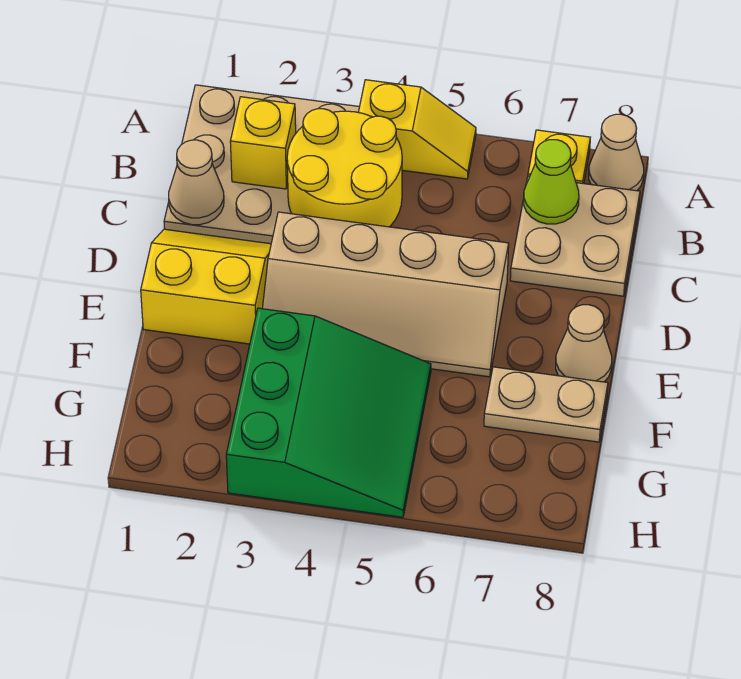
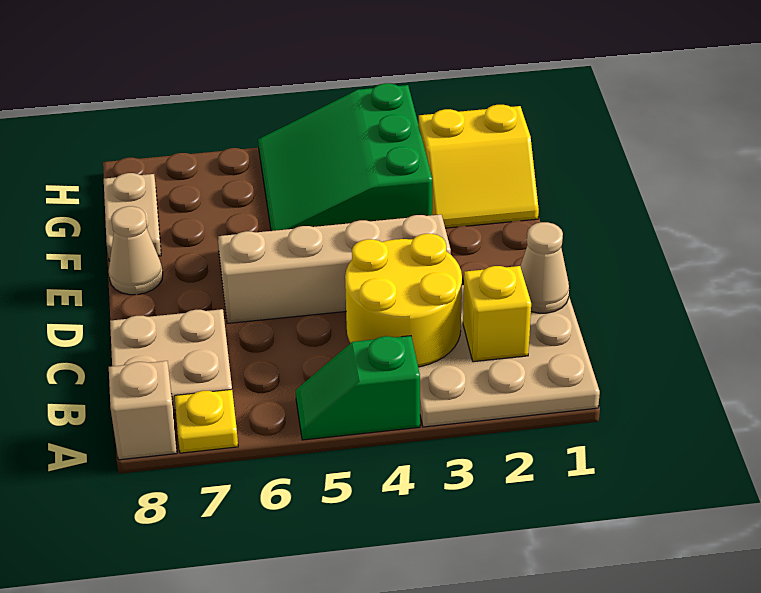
yellow 1x2 slope [358,80,476,179] -> green 1x2 slope [296,336,420,440]
tan 1x1 cone [589,114,644,191] -> tan 1x1 brick [109,361,177,460]
lime 1x1 cone [524,140,579,224] -> none
yellow 2x2 slope [141,229,271,344] -> yellow 2x2 slope moved to [419,105,539,228]
tan 1x2 plate [484,367,608,442] -> tan 1x2 plate turned to [104,173,161,261]

